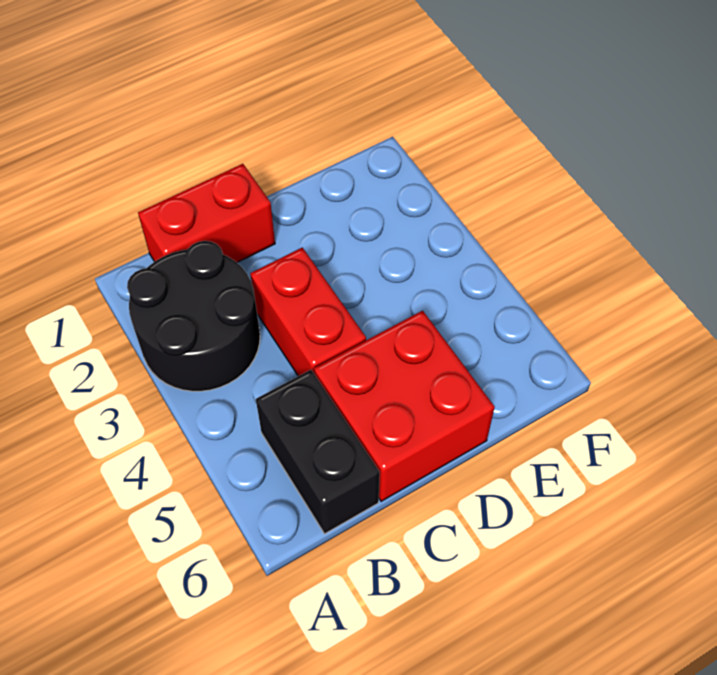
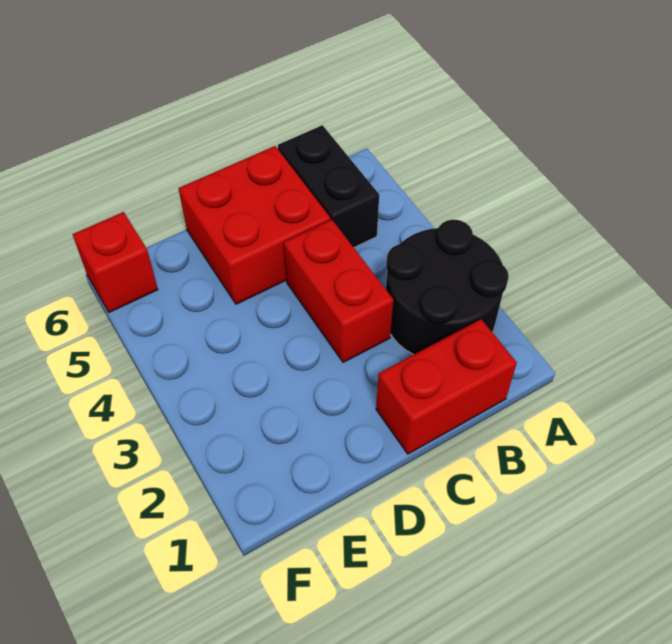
none -> red 1x1 brick [73,212,158,312]

